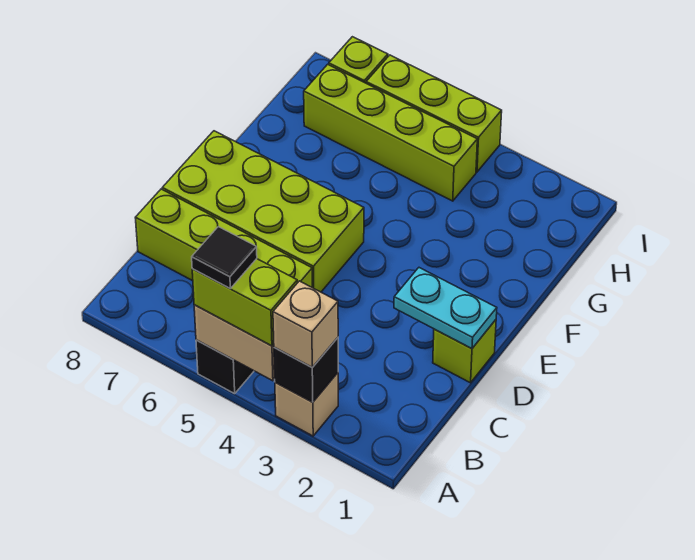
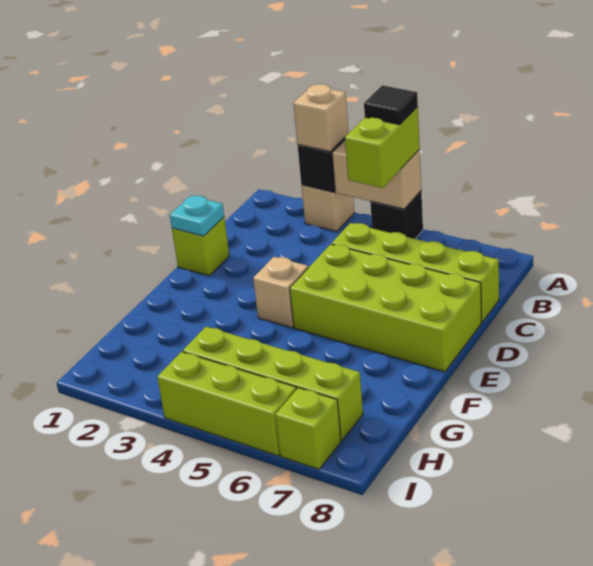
lime 1x2 brick [192,259,297,346] -> lime 1x2 brick turned to [345,107,420,188]
cyan 1x2 plate [394,268,497,349] -> cyan 1x1 plate [170,196,224,236]
none -> tan 1x1 brick [253,257,308,328]

